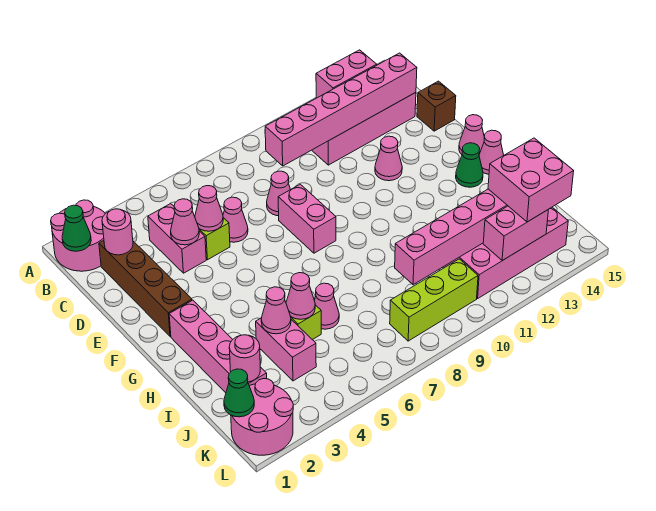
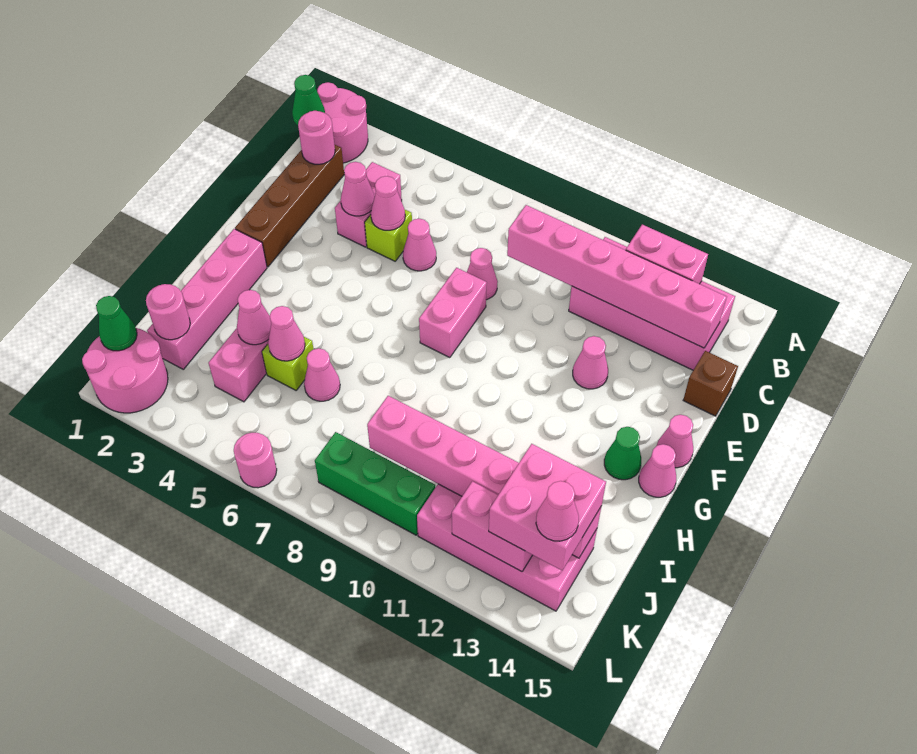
lime 1x3 brick [390,259,478,341] -> green 1x3 brick [315,432,435,535]
none -> pink 1x1 cone [536,481,579,541]
none -> pink 1x1 round brick [234,433,277,488]

